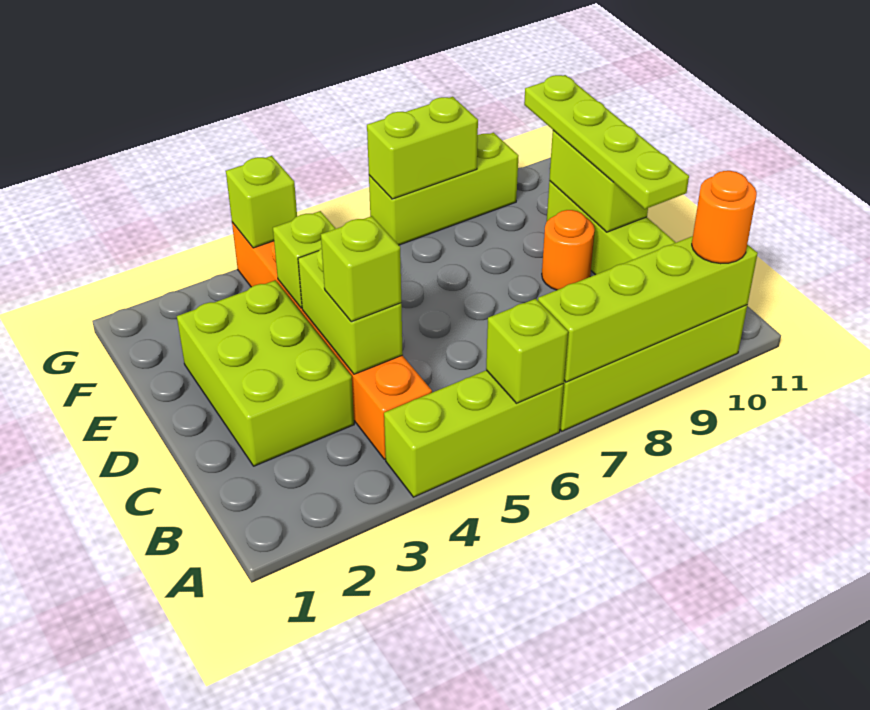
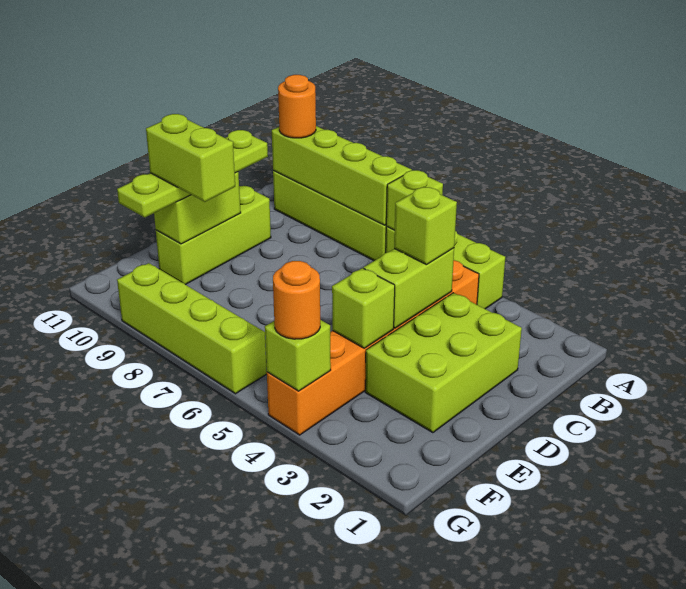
orange 1x1 round brick [542,210,595,290] -> orange 1x1 round brick moved to [273,261,320,339]
lime 1x3 brick [369,133,519,245] -> lime 1x4 brick [117,263,267,394]
lime 1x2 brick [367,97,478,199] -> lime 1x2 brick moved to [146,114,235,202]

